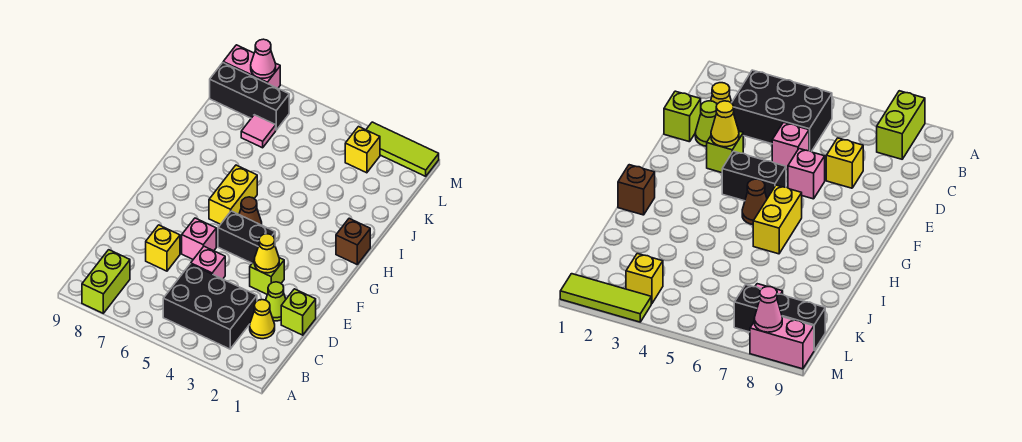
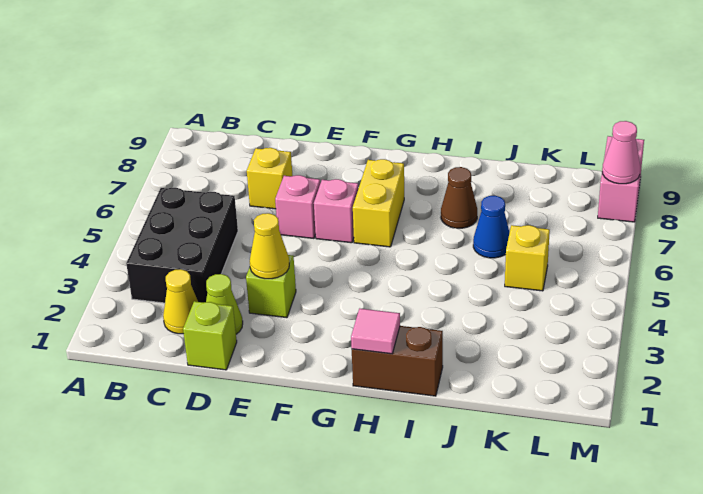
lime 1x2 brick [82,250,130,313] -> none
pink 1x1 brick [191,246,225,279] -> pink 1x1 brick moved to [314,179,359,243]
black 1x2 brick [218,211,275,263] -> none
brown 1x1 cone [239,197,262,225] -> brown 1x1 cone moved to [441,167,477,228]
yellow 1x2 brick [209,165,257,224] -> yellow 1x2 brick turned to [353,159,404,247]
brown 1x1 brick [336,218,370,264] -> brown 1x2 brick [352,326,443,396]
none -> blue 1x1 cone [473,196,510,258]
pink 1x1 tile [241,115,276,148] -> pink 1x1 tile moved to [351,309,400,354]
yellow 1x1 brick [345,127,380,173] -> yellow 1x1 brick moved to [505,225,550,291]
black 1x3 brick [210,63,289,130] -> none
lime 1x3 tile [366,122,439,176] -> none

